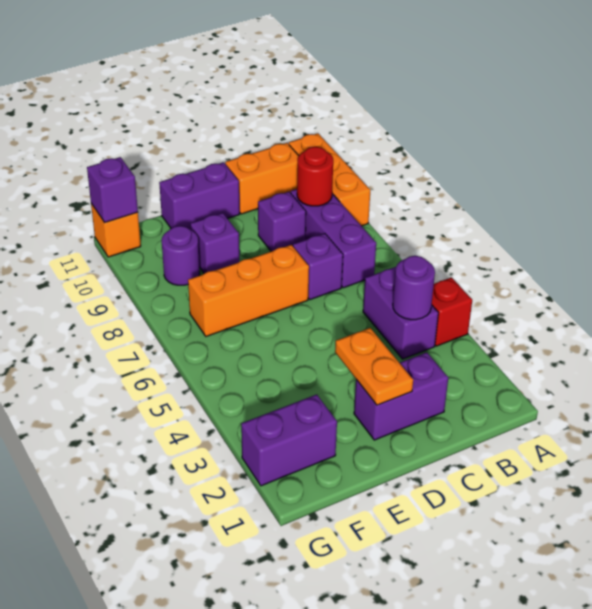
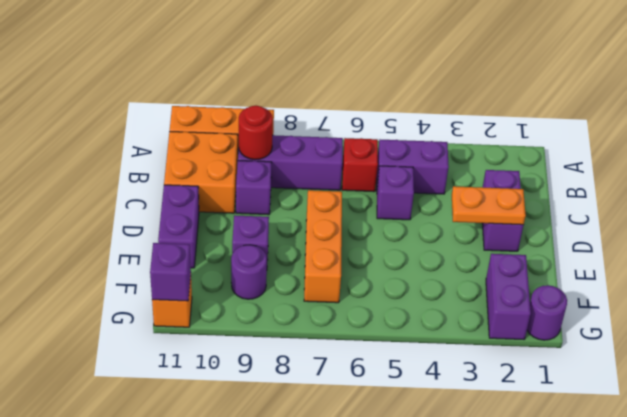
red 1x1 brick [432,277,472,346] -> red 1x1 brick moved to [342,138,378,192]
purple 1x1 round brick [393,256,435,320] -> purple 1x1 round brick moved to [527,285,567,340]
orange 1x2 brick [225,143,299,214] -> orange 2x2 brick [164,132,238,213]
purple 1x1 brick [293,233,343,300] -> purple 1x1 brick moved to [377,166,414,220]

